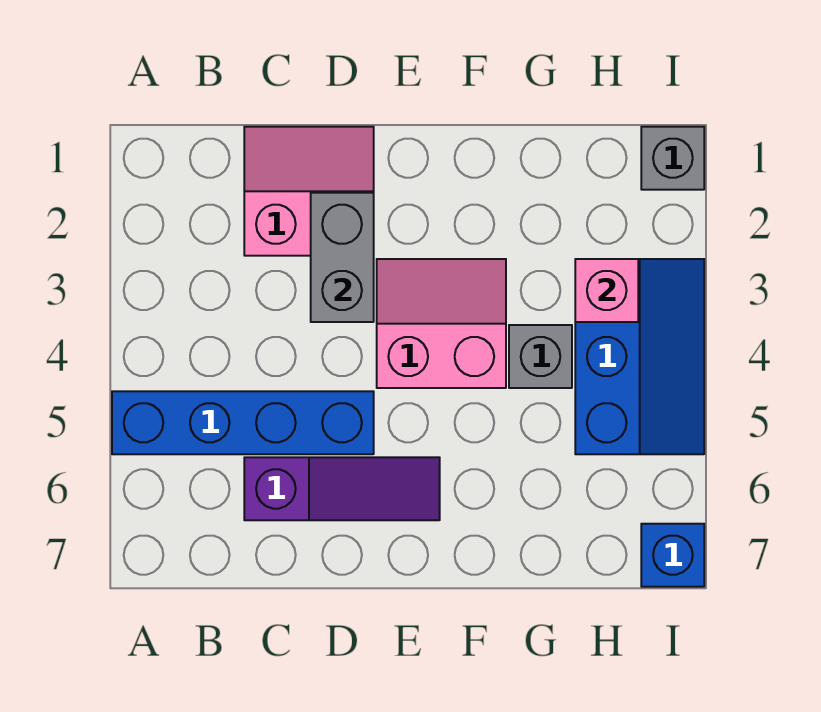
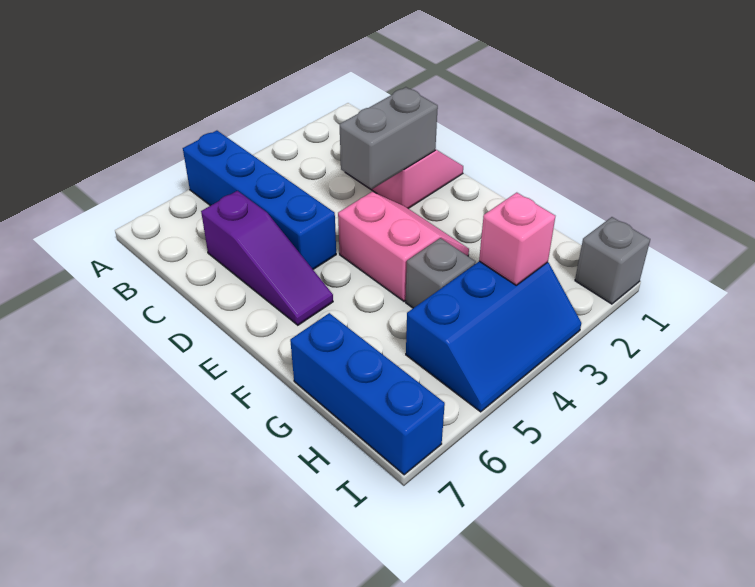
blue 1x1 brick [641,524,704,587] -> blue 1x3 brick [290,313,445,475]

